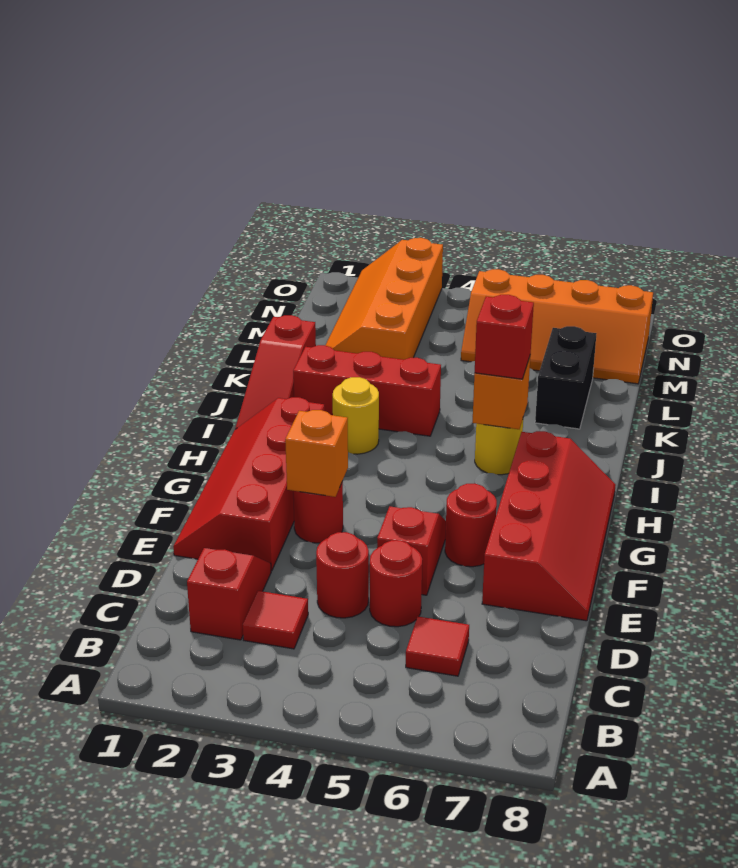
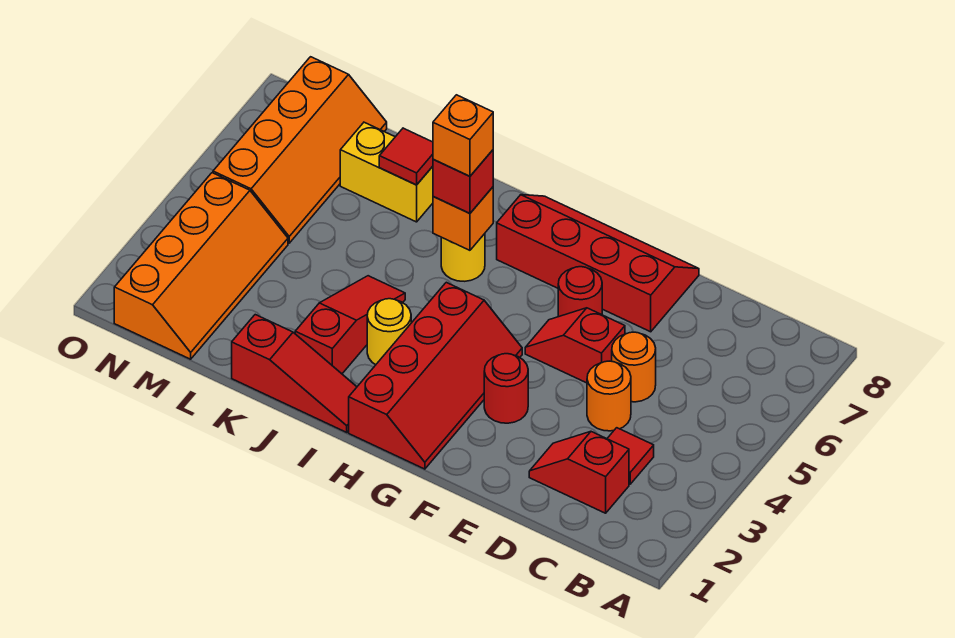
red 1x1 tile [406,617,469,676] -> red 1x1 tile moved to [379,128,433,185]
red 1x1 round brick [316,532,369,618] -> orange 1x1 round brick [587,361,631,431]
red 1x1 round brick [370,540,422,627] -> orange 1x1 round brick [612,332,656,402]
red 2x4 slope [173,397,325,571] -> red 2x4 slope turned to [349,282,522,469]
orange 1x1 brick [285,410,348,497] -> orange 1x1 brick moved to [433,95,493,176]
red 1x3 brick [293,345,441,436] -> red 1x3 slope [295,276,405,374]
black 1x2 brick [535,326,596,429] -> yellow 1x2 brick [340,122,433,222]
orange 2x4 slope [325,238,443,360] -> orange 2x4 slope turned to [114,173,288,359]

